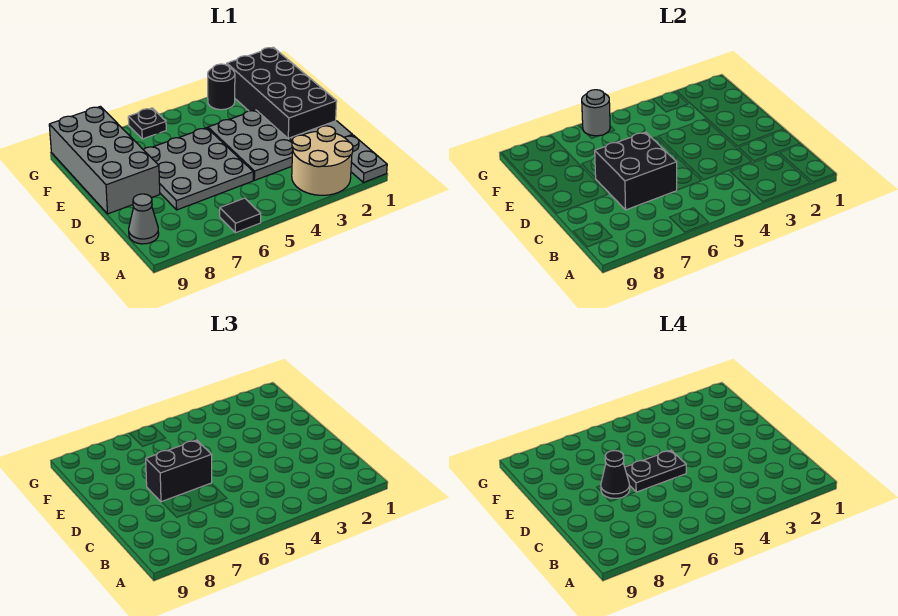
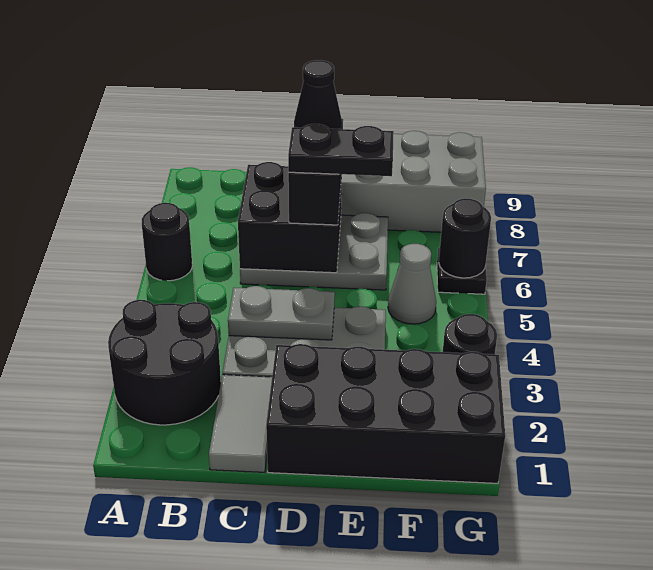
grey 1x2 plate [344,135,387,183] -> grey 1x2 plate moved to [228,286,335,340]
tan 2x2 round brick [292,126,353,195] -> black 2x2 round brick [108,300,221,425]
black 1x1 tile [220,198,261,233] -> black 1x1 round brick [142,203,192,281]
grey 1x1 cone [129,194,159,244] -> grey 1x1 cone moved to [388,244,436,324]
grey 3x3 plate [143,128,253,210] -> grey 2x3 plate [240,213,388,290]
black 1x2 plate [625,450,686,492] -> black 1x2 plate turned to [288,124,394,176]
grey 1x1 round brick [582,90,610,136] -> black 1x1 round brick [439,198,491,278]

